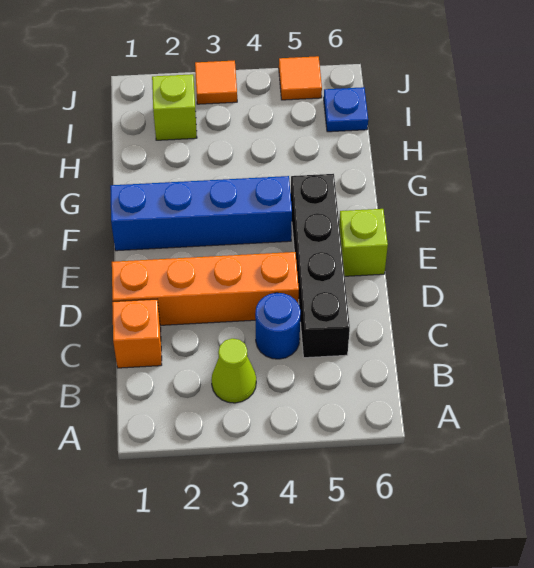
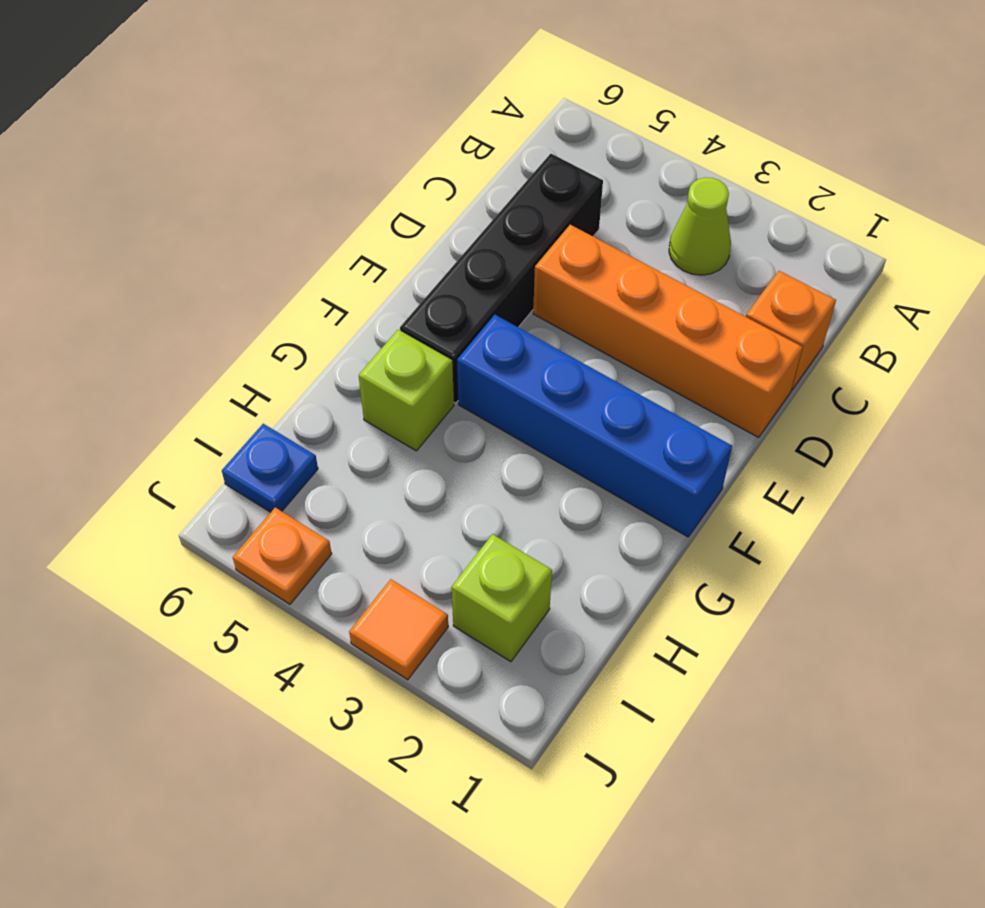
blue 1x1 round brick [255,293,301,359] -> none
lime 1x1 brick [339,209,388,276] -> lime 1x1 brick moved to [359,330,454,451]
orange 1x1 tile [279,56,322,100] -> orange 1x1 plate [233,508,332,604]

